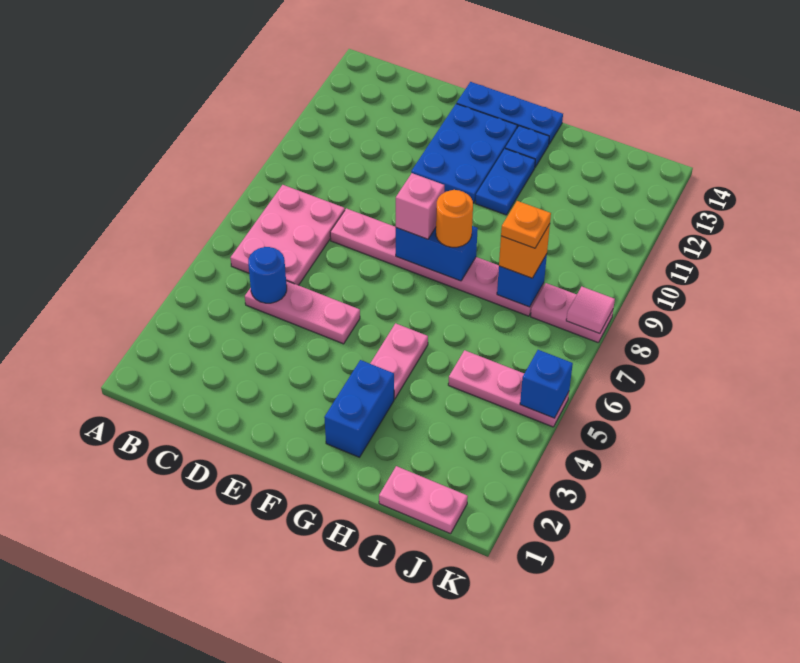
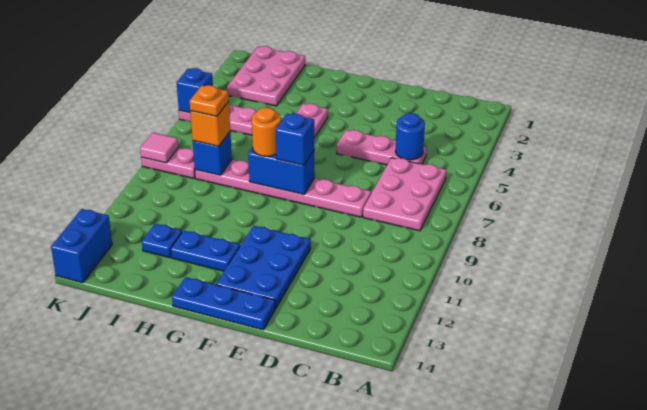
pink 1x1 brick [396,173,444,239] -> blue 1x1 brick [276,114,314,165]
blue 1x2 brick [324,360,394,457] -> blue 1x2 brick moved to [51,209,112,283]
blue 1x2 plate [475,149,535,215] -> blue 1x2 plate turned to [171,231,240,271]
blue 1x1 plate [505,126,549,167] -> blue 1x1 plate moved to [142,224,182,258]
pink 1x2 plate [379,466,468,534] -> pink 2x3 plate [227,46,305,106]

